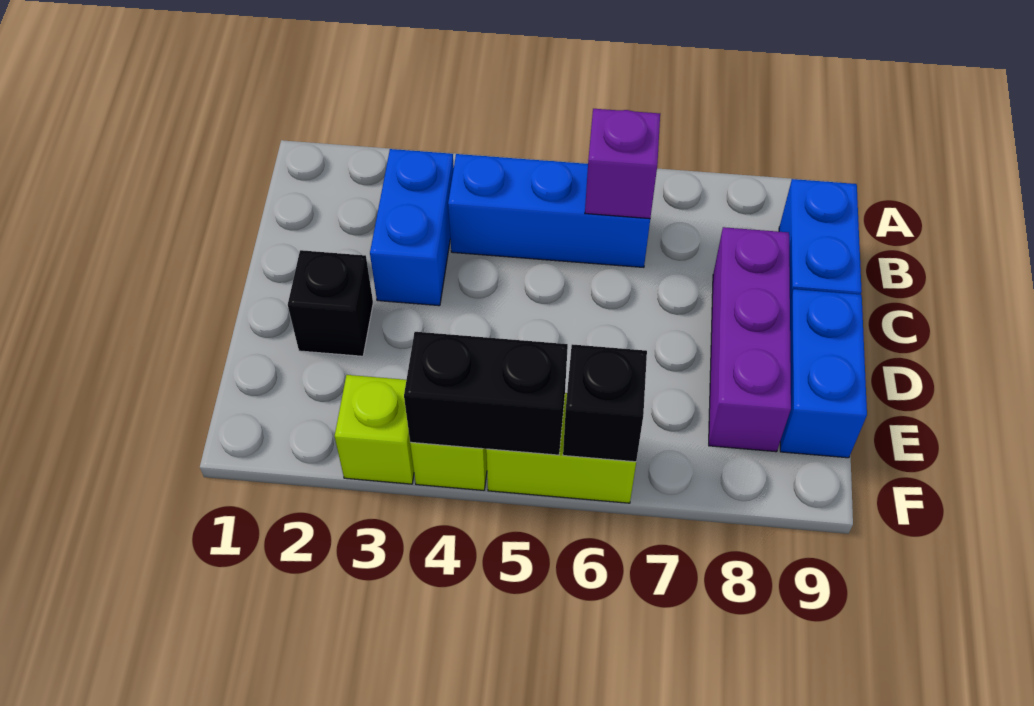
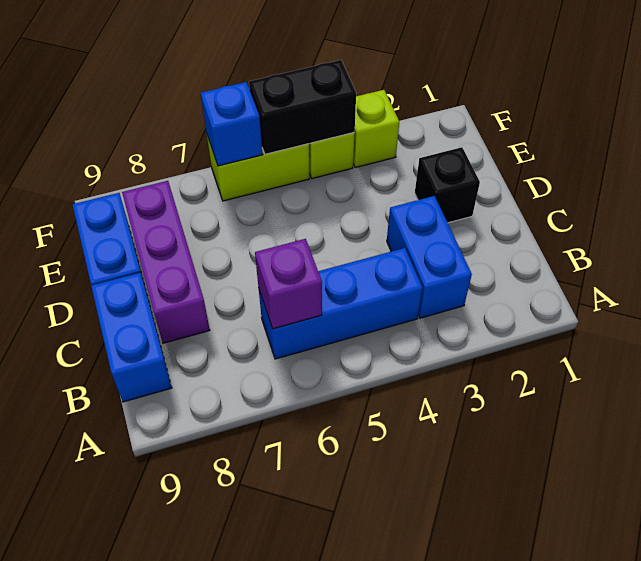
black 1x1 brick [563,344,647,462] -> blue 1x1 brick [201,82,263,166]

